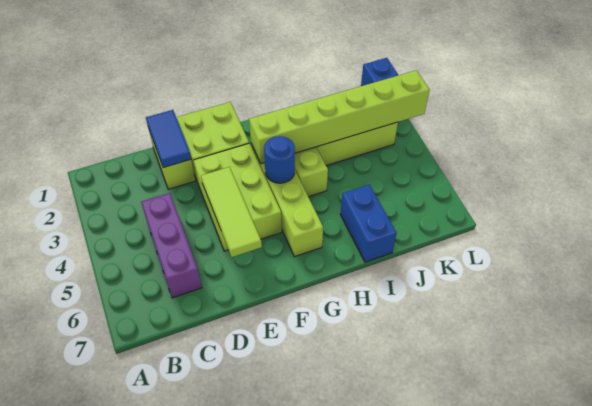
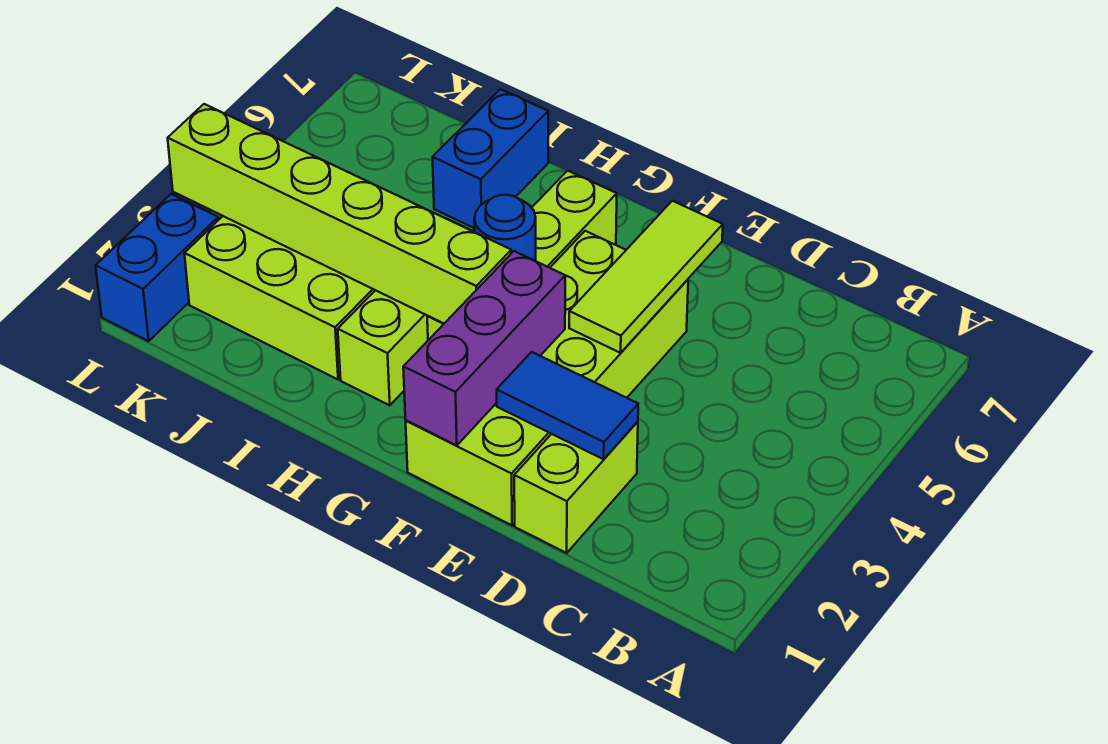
purple 1x3 brick [141,193,202,298] -> purple 1x3 brick moved to [403,251,565,446]
blue 1x2 tile [146,110,191,168] -> blue 1x2 tile turned to [497,352,638,459]

